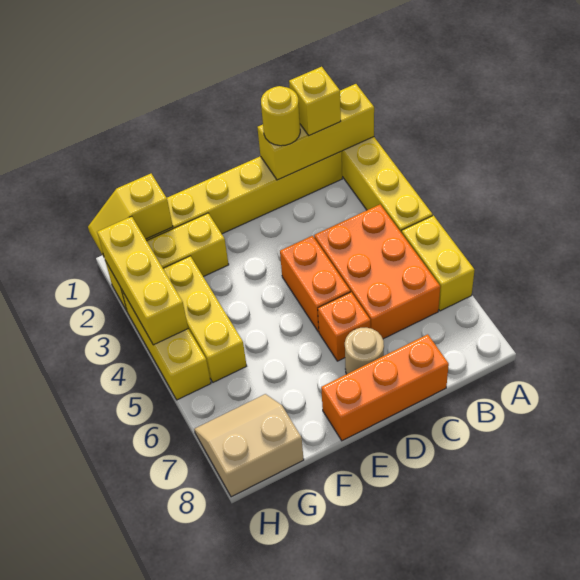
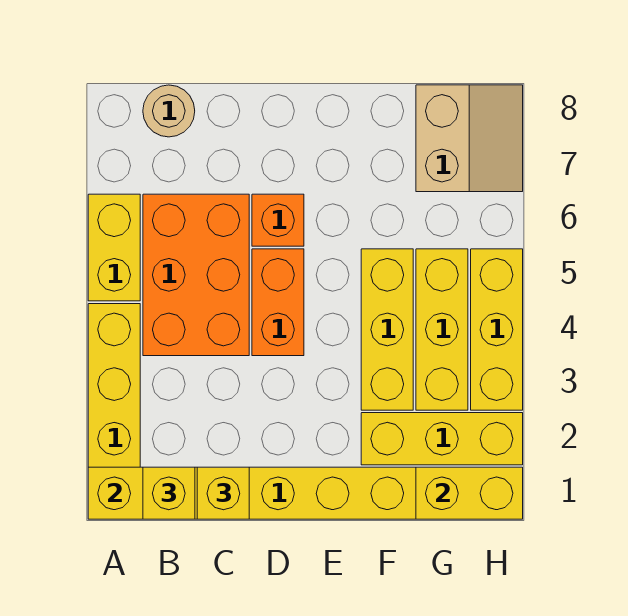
yellow 1x1 round brick [261,86,300,146] -> yellow 1x1 brick [197,467,249,519]
orange 1x3 brick [321,334,449,441] -> none
tan 1x1 round brick [345,328,384,374] -> tan 1x1 round brick moved to [143,85,195,137]
yellow 1x2 slope [88,174,173,257] -> yellow 1x2 brick [416,467,523,519]
tan 2x2 slope [194,394,304,497] -> tan 2x2 slope turned to [416,85,523,192]
yellow 1x3 brick [97,216,188,345] -> yellow 1x3 brick moved to [361,249,413,410]

